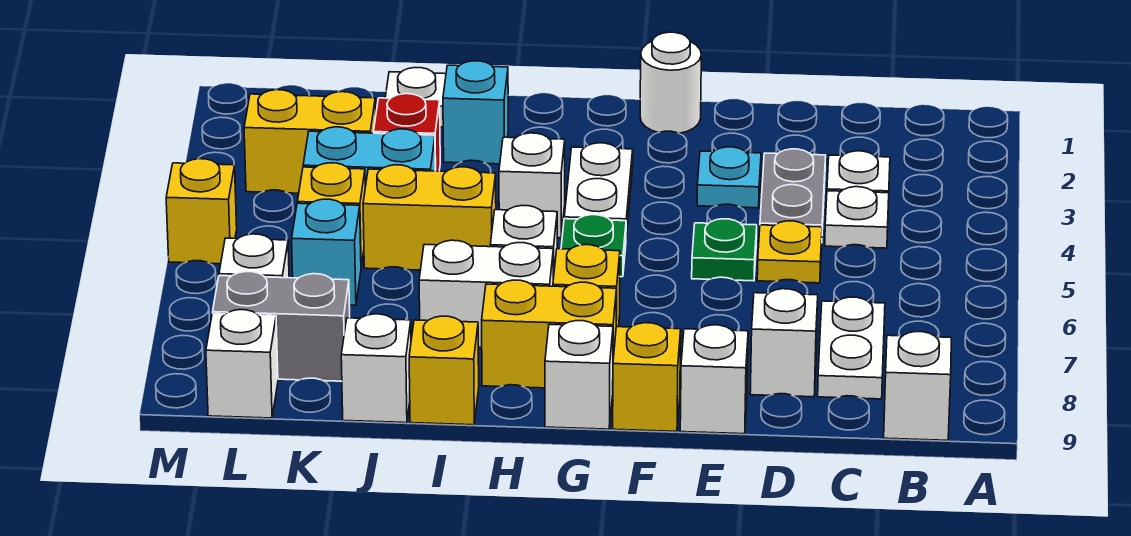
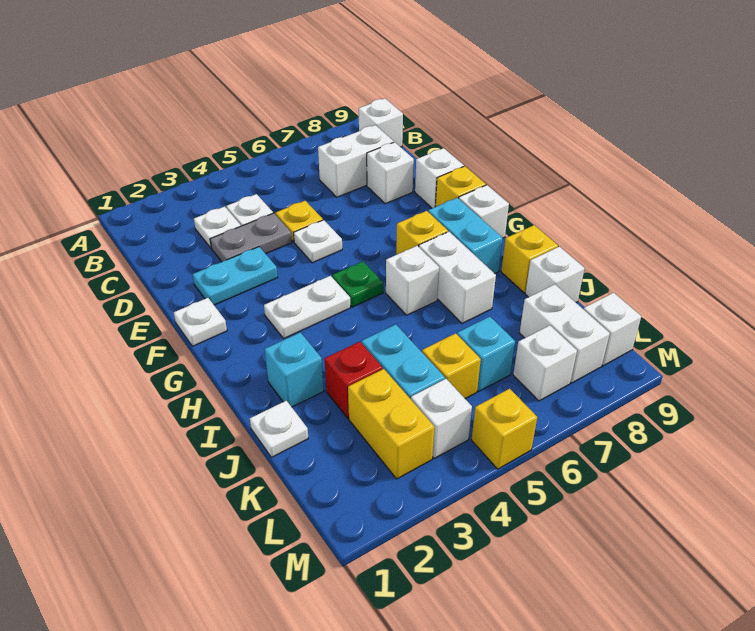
white 1x2 plate [818,297,885,399] -> white 1x2 brick [318,125,394,197]
cyan 1x1 plate [697,147,761,208] -> cyan 1x2 plate [193,247,278,305]
green 1x1 plate [692,219,757,281] -> white 1x1 plate [294,220,342,263]
white 1x1 round brick [640,32,701,133] -> white 1x1 plate [174,298,227,346]
yellow 1x2 brick [482,280,616,388] -> cyan 1x2 brick [428,198,503,274]
white 1x1 brick [499,133,565,238] -> white 1x1 brick moved to [411,379,472,458]
yellow 1x2 brick [363,165,496,270] -> none
grey 1x2 brick [213,272,350,381] -> white 1x2 brick [520,284,610,383]

